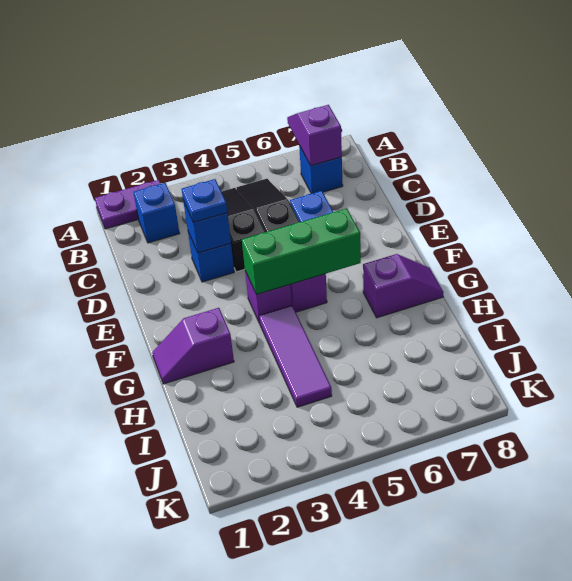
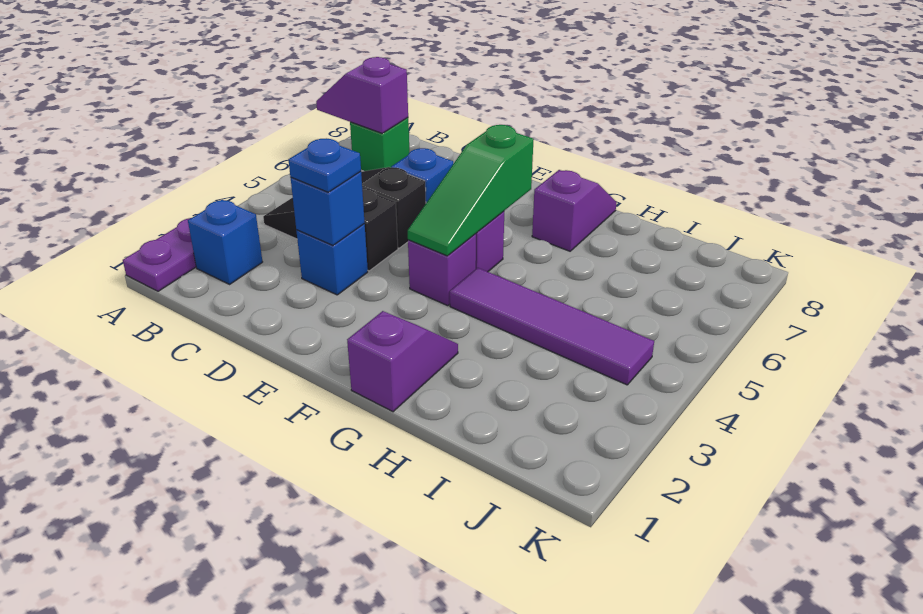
blue 1x1 brick [299,146,343,194] -> green 1x1 brick [350,118,409,171]
green 1x3 brick [242,209,361,295] -> green 1x3 slope [408,125,534,256]
purple 1x2 slope [152,308,234,384] -> purple 1x2 slope turned to [347,311,458,412]
purple 1x3 tile [259,306,332,407] -> purple 1x4 tile [450,268,654,385]

